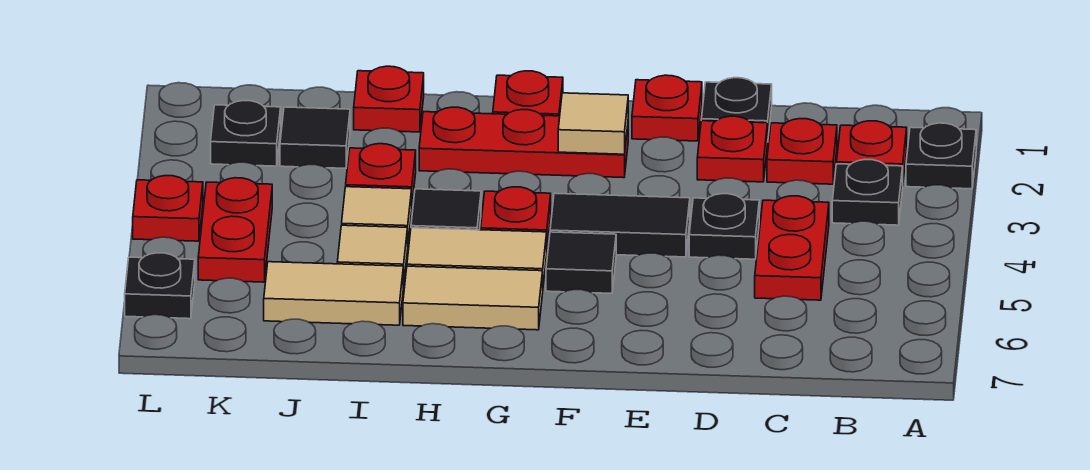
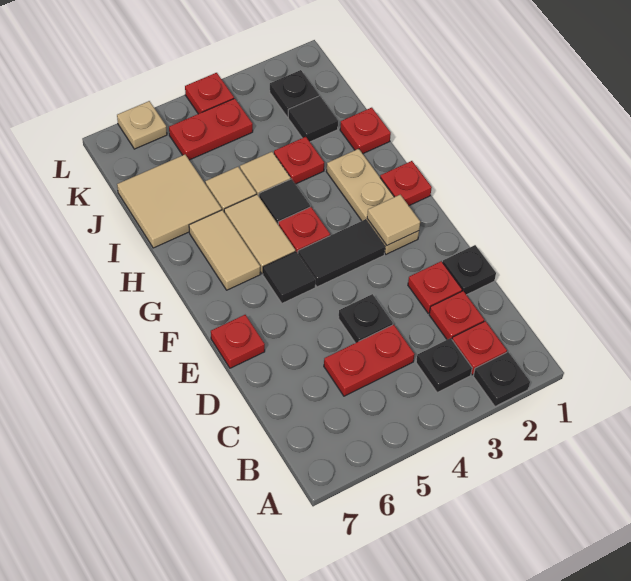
red 1x1 plate [632,75,702,141] -> red 1x1 plate moved to [211,315,265,368]
black 1x2 tile [550,193,690,257] -> black 1x2 tile turned to [298,220,385,287]
red 1x3 plate [419,107,628,178] -> tan 1x3 plate [326,149,419,254]
tan 1x2 tile [264,262,403,325] -> tan 2x2 tile [117,155,222,248]
black 1x1 plate [125,253,195,319] -> tan 1x1 plate [117,101,167,149]

